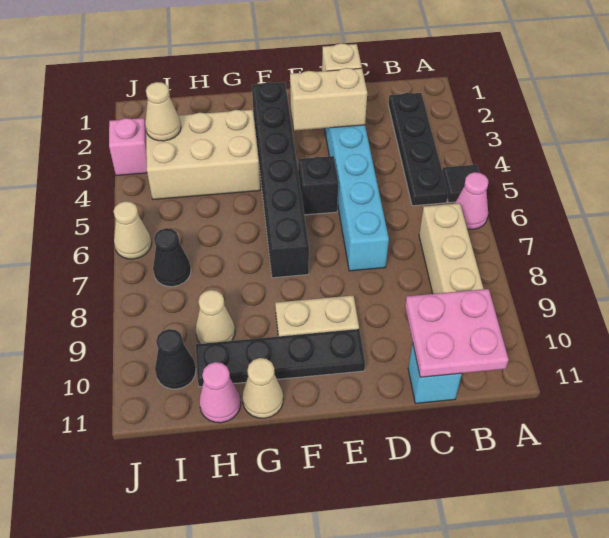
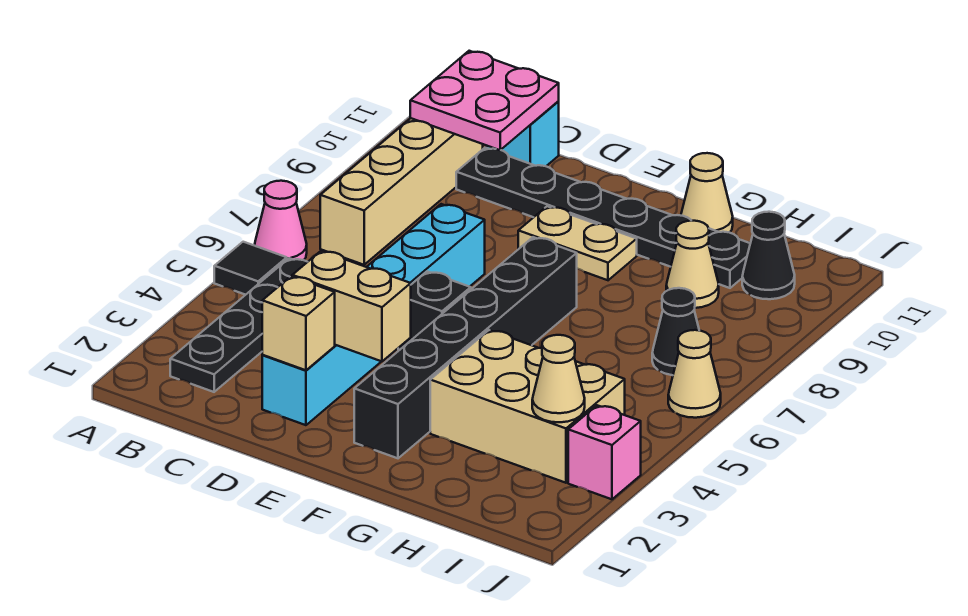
black 1x4 plate [196,329,365,387] -> black 1x6 plate [456,148,750,288]
pink 1x1 cone [199,362,241,423] -> none

